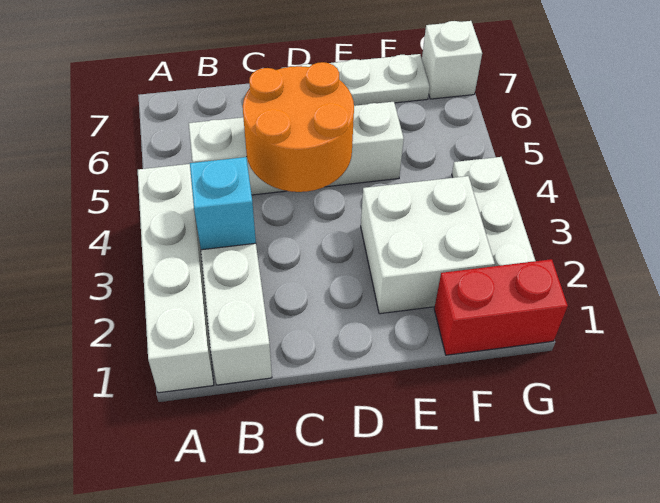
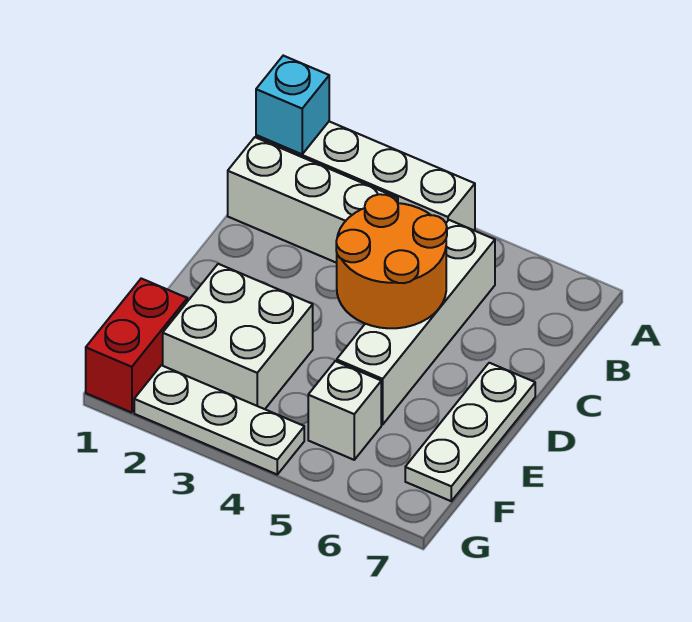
cyan 1x1 brick [190,157,256,250] -> cyan 1x1 brick moved to [256,56,329,154]
white 1x1 brick [422,21,482,99] -> white 1x1 brick moved to [308,361,381,460]

